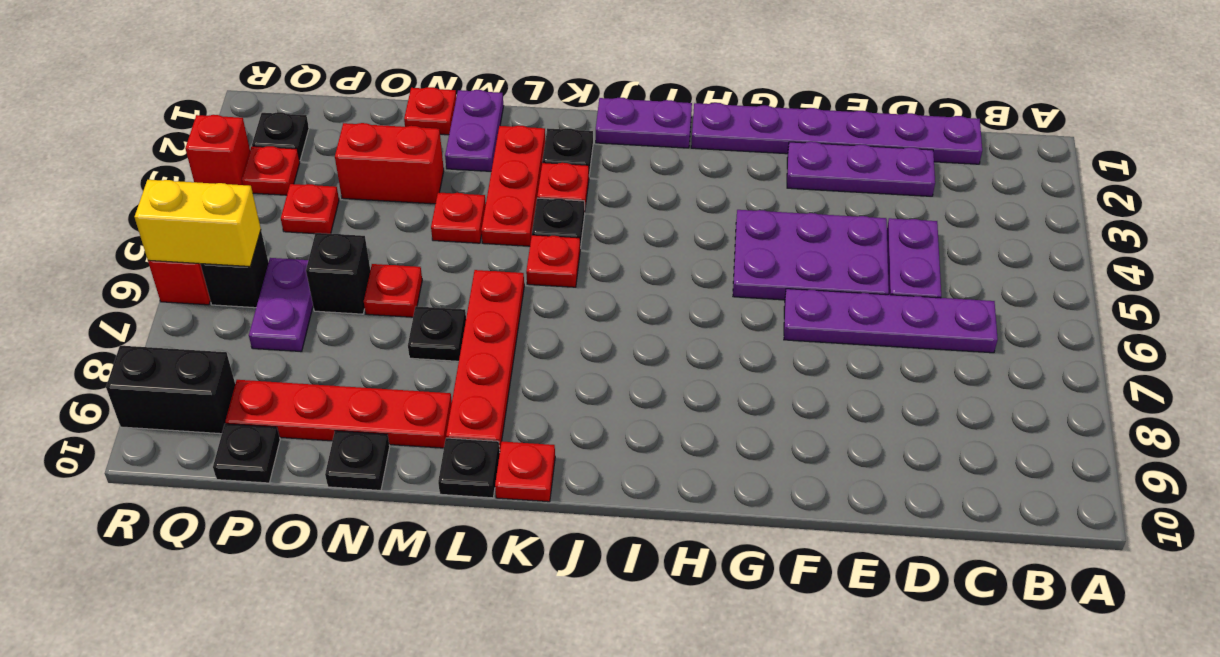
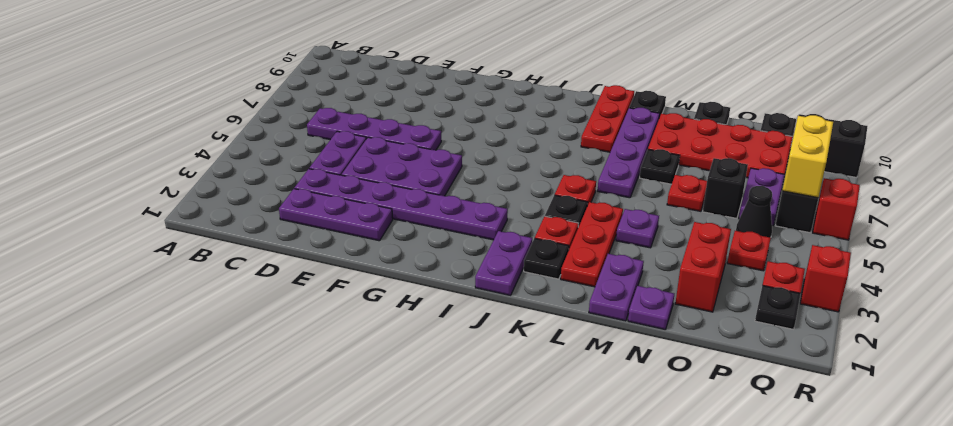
purple 1x6 plate [691,103,982,164] -> purple 1x6 plate moved to [294,169,508,240]
purple 1x2 plate [596,98,692,148] -> purple 1x2 plate turned to [475,231,532,295]
red 1x1 plate [495,441,555,502] -> red 1x3 plate [581,85,634,152]
red 1x4 plate [446,270,524,450] -> purple 1x4 plate [598,108,660,198]
red 1x1 plate [431,192,486,243] -> purple 1x1 plate [616,209,659,248]
red 1x4 plate [225,380,452,448] -> red 2x4 plate [648,113,793,178]
red 1x1 plate [404,87,456,135] -> purple 1x1 plate [628,286,674,330]
red 1x2 brick [335,123,444,204] -> red 1x2 brick turned to [675,222,731,312]
none -> black 1x1 cone [736,186,772,238]
yellow 1x2 brick [135,180,261,266] -> yellow 1x2 brick turned to [782,115,833,198]

